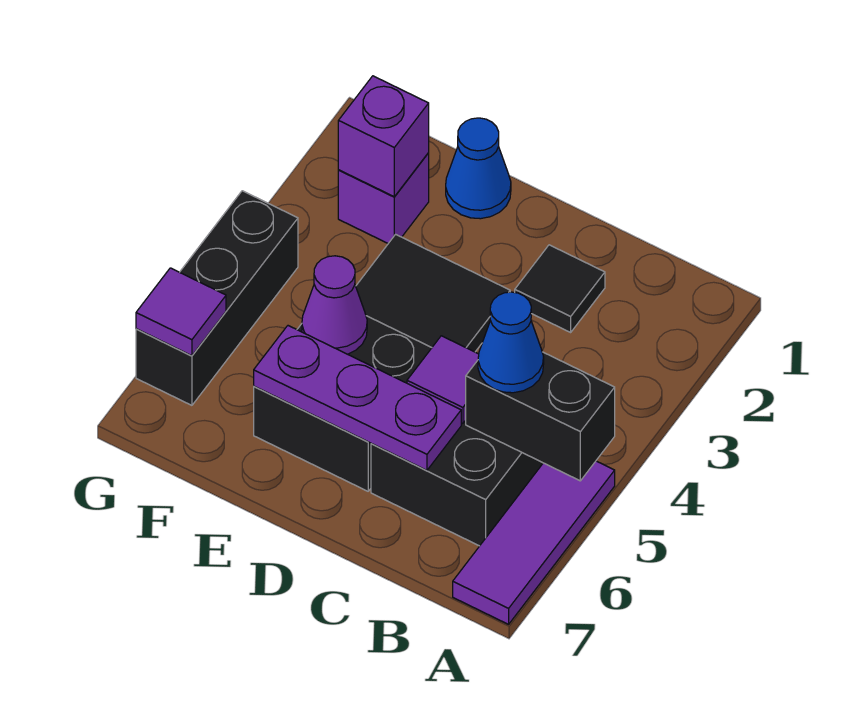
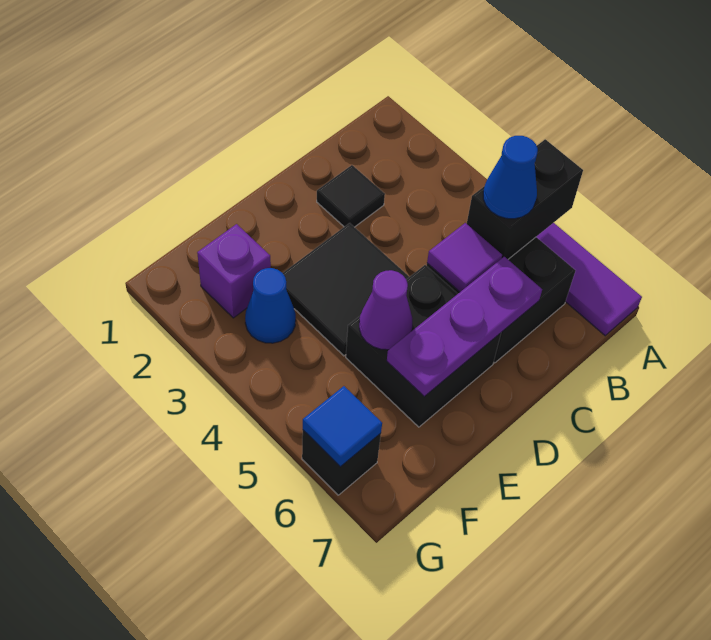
blue 1x1 cone [446,118,511,219] -> blue 1x1 cone moved to [245,268,296,343]
purple 1x1 brick [338,76,429,196] -> none
black 1x3 brick [136,191,298,405] -> black 1x1 brick [302,430,381,495]
purple 1x1 tile [136,268,226,356] -> blue 1x1 tile [303,386,382,467]

